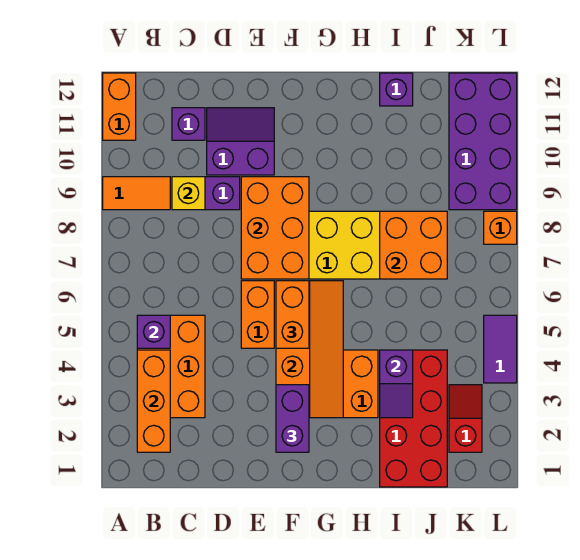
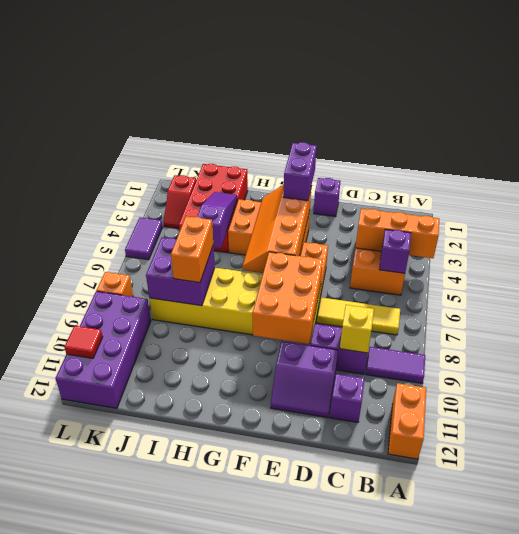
orange 1x2 tile [103,177,170,210] -> purple 1x2 tile [366,347,425,383]
orange 1x3 brick [137,350,170,452] -> orange 1x3 brick turned to [356,209,439,258]
none -> yellow 1x3 tile [317,297,400,335]
orange 1x2 brick [276,281,309,348] -> orange 1x2 brick moved to [171,216,213,282]
purple 1x2 slope [380,350,413,418] -> purple 1x3 slope [197,192,237,248]
orange 2x2 brick [380,211,447,279] -> purple 2x2 brick [146,237,215,306]
purple 1x1 brick [380,73,413,106] -> purple 1x1 brick moved to [314,178,340,217]
none -> red 1x1 tile [64,326,103,358]

